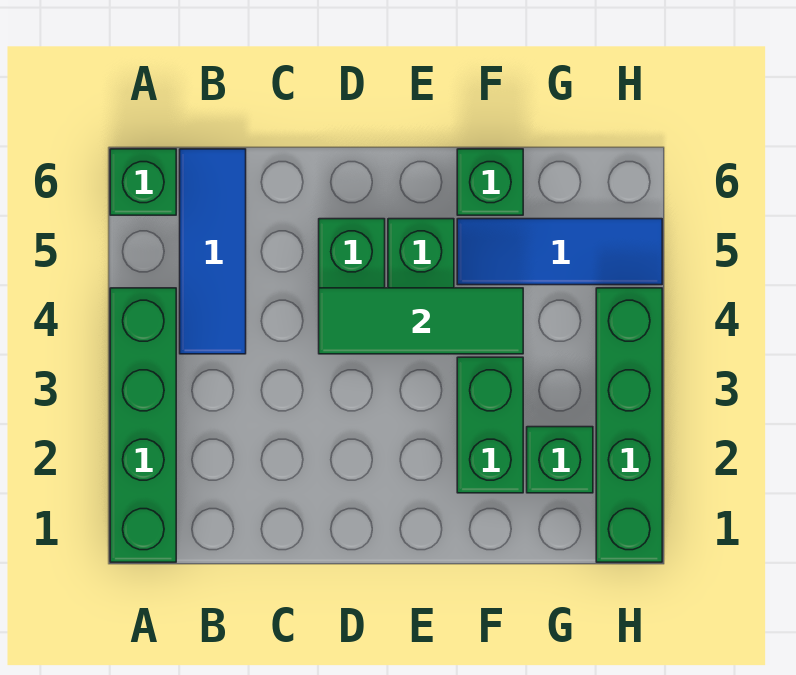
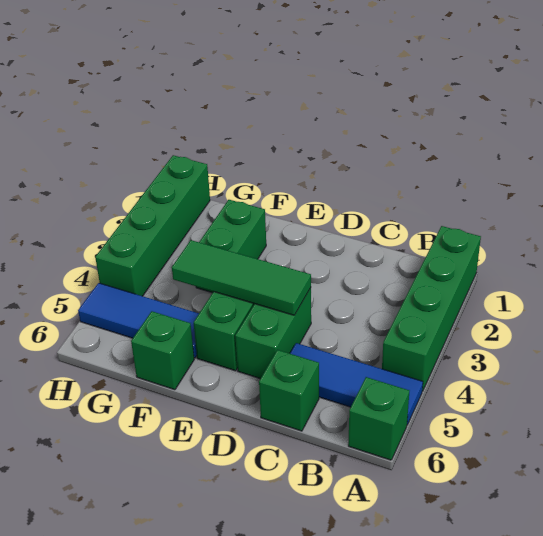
blue 1x3 tile [180,149,246,354] -> blue 1x3 tile turned to [290,343,423,425]
green 1x1 brick [527,427,593,493] -> green 1x1 brick moved to [259,350,319,431]

